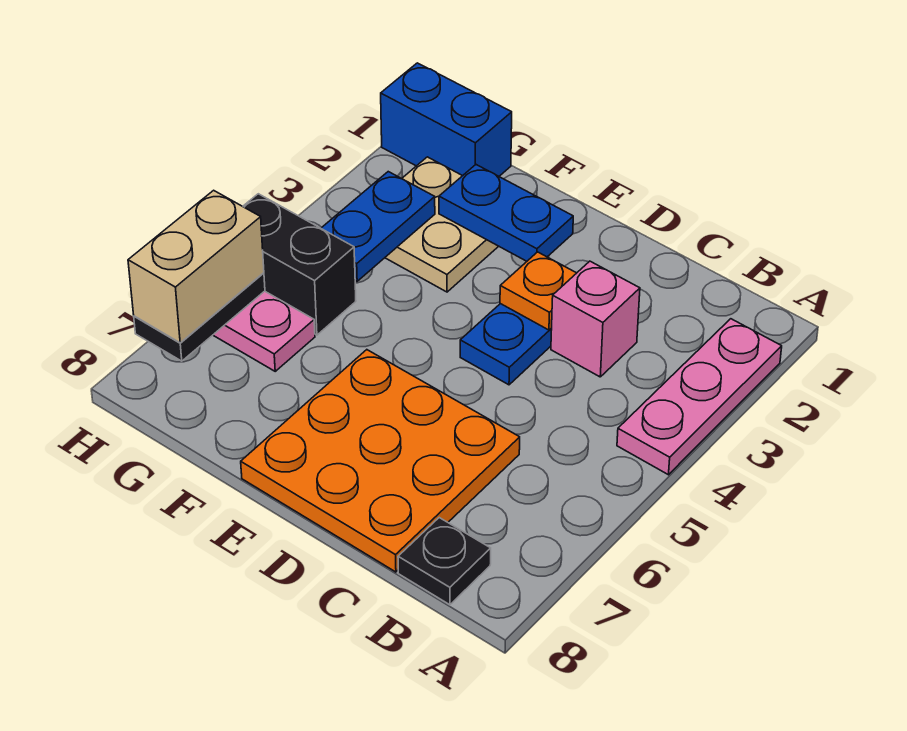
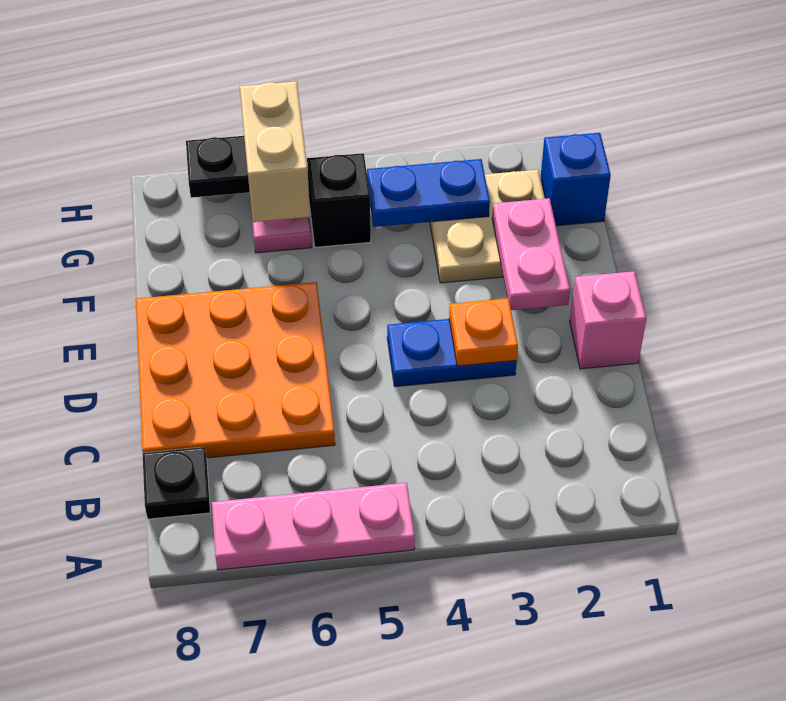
pink 1x3 plate [617,319,782,475] -> pink 1x3 plate moved to [212,483,415,570]
pink 1x1 brick [551,261,640,377] -> pink 1x1 brick moved to [570,271,646,369]
blue 1x2 plate [439,165,573,261] -> pink 1x2 plate [492,198,570,310]
blue 1x2 brick [381,63,512,176] -> blue 1x1 brick [540,133,611,226]
black 1x2 brick [243,194,356,335] -> black 1x1 brick [307,153,371,247]
tan 1x2 brick [128,190,264,343] -> tan 1x2 brick turned to [240,81,310,222]

